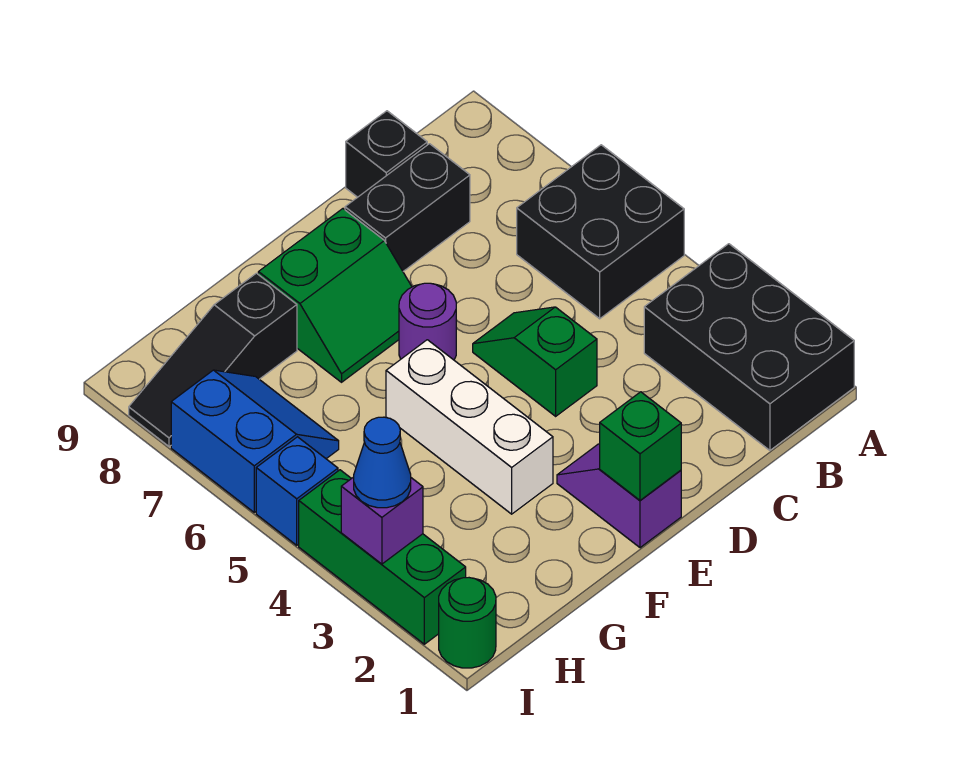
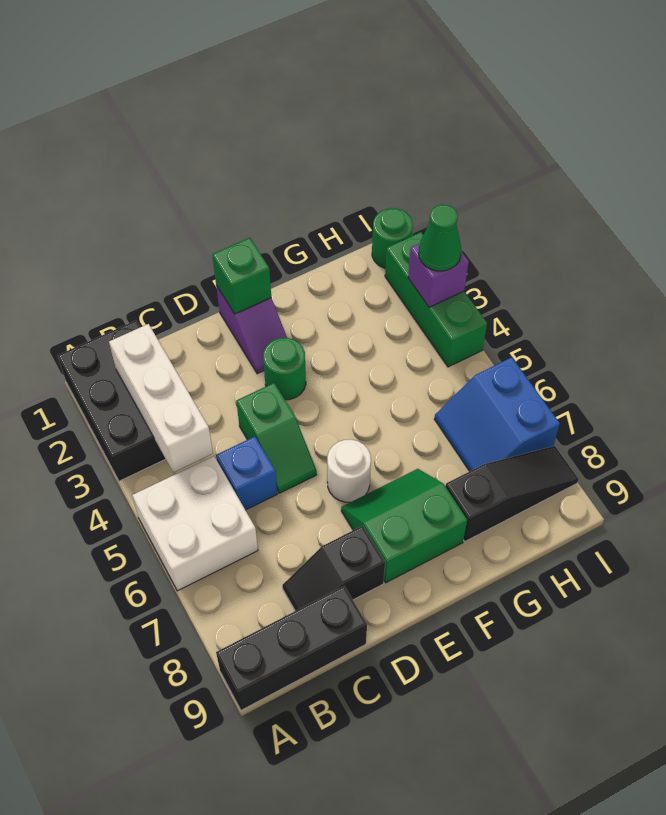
black 2x2 brick [517,145,684,319] -> white 2x2 brick [132,456,258,591]
black 1x2 brick [345,144,470,271] -> black 1x2 slope [282,526,385,611]
black 1x1 brick [346,111,427,197] -> black 1x3 brick [216,586,367,710]
none -> green 1x1 round brick [263,338,306,400]
purple 1x1 round brick [399,283,456,360] -> white 1x1 round brick [327,439,371,502]
white 1x3 brick [386,340,553,514] -> white 1x3 brick moved to [109,324,213,473]
blue 1x1 cone [354,417,411,508] -> green 1x1 cone [419,205,461,271]
blue 1x1 brick [256,437,338,545] -> blue 1x1 brick moved to [216,436,277,510]

